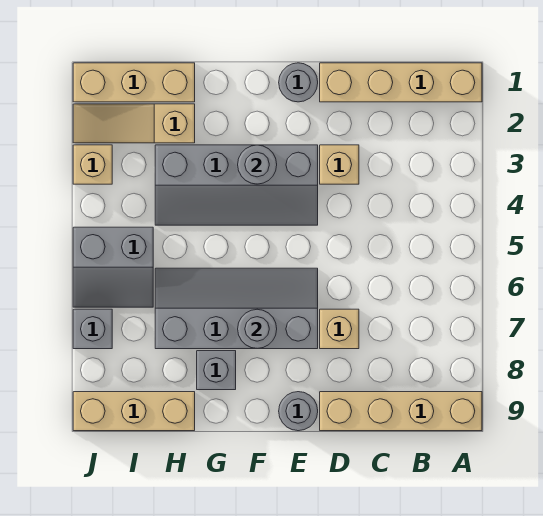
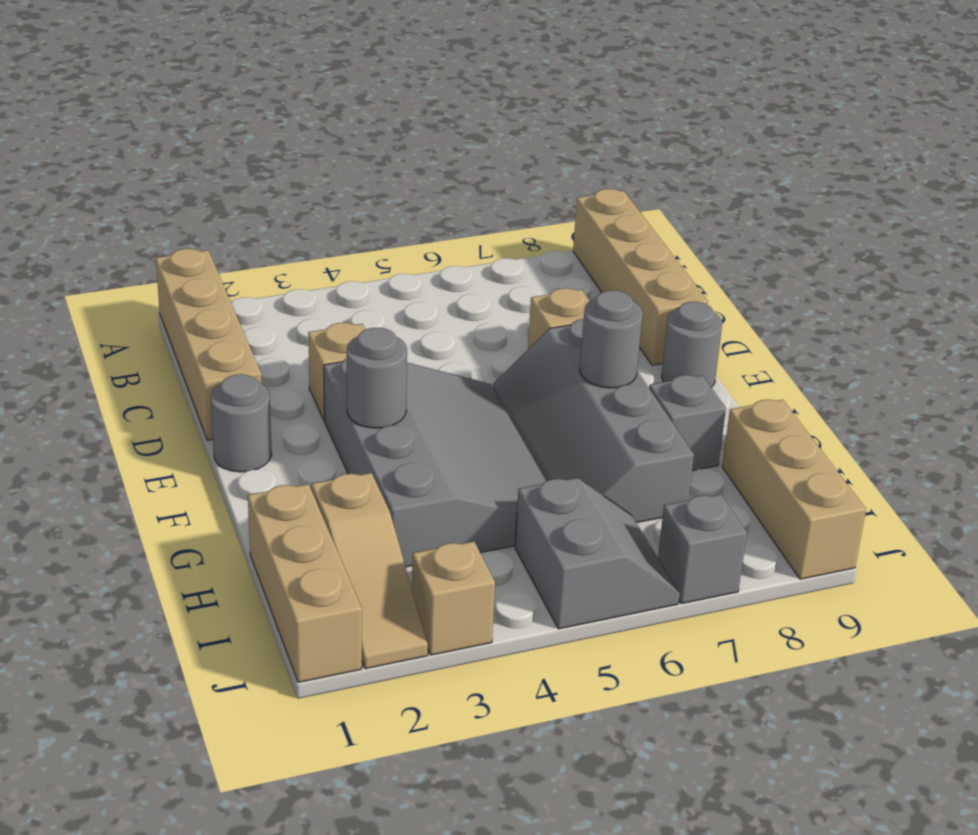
grey 2x4 slope [155,145,318,225] -> grey 3x4 slope [324,359,546,567]

